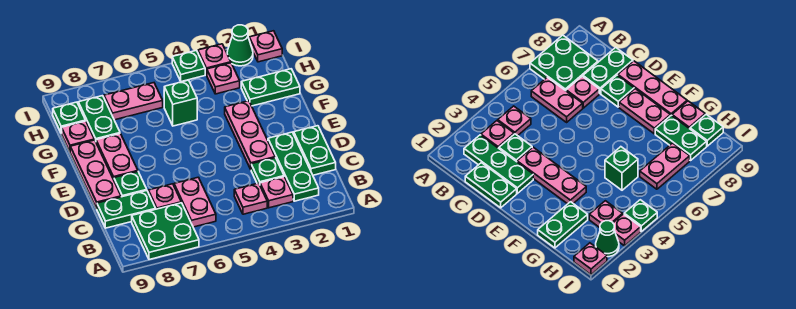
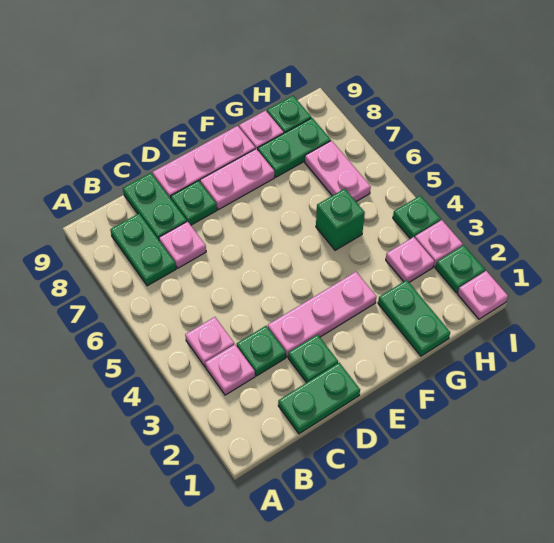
green 2x2 plate [132,203,199,260] -> green 1x2 plate [110,214,176,286]
green 1x3 plate [268,132,319,201] -> green 1x1 plate [288,335,338,383]
pink 1x2 plate [174,177,216,227] -> none
green 1x1 cone [227,25,253,66] -> green 1x1 plate [435,245,485,293]

